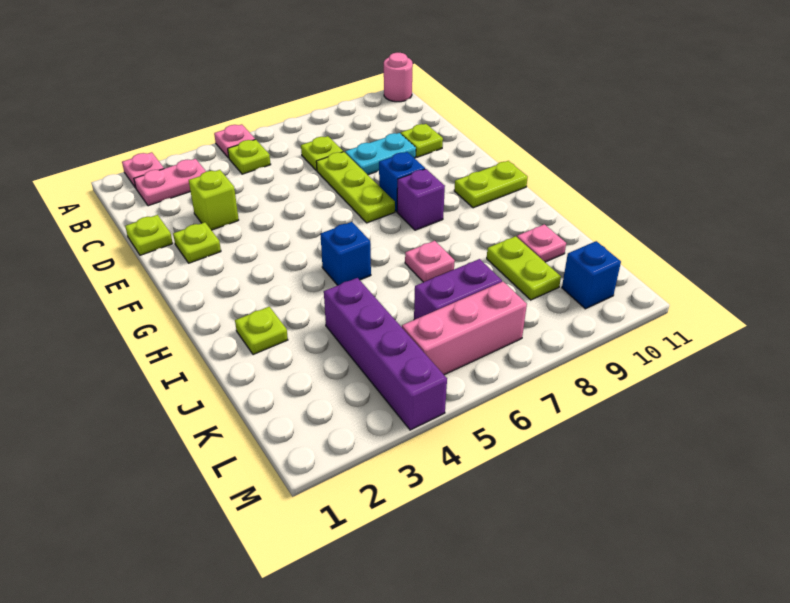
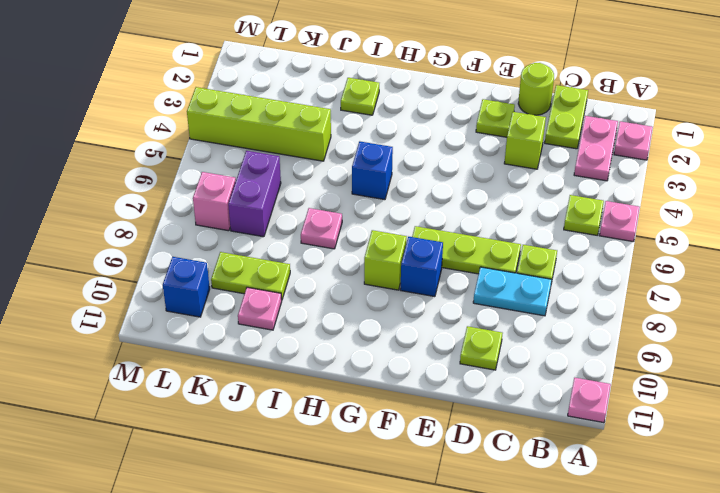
pink 1x1 round brick [384,53,413,102] -> pink 1x1 plate [568,378,611,423]
lime 1x1 plate [125,215,173,255] -> lime 1x1 round brick [518,63,554,115]
cyan 1x2 plate [345,133,416,175] -> cyan 1x2 plate turned to [473,267,552,316]
purple 1x1 brick [397,169,445,230] -> lime 1x1 brick [364,230,407,290]
lime 1x2 plate [454,161,528,208] -> lime 1x2 plate moved to [545,85,588,149]
purple 1x4 brick [324,278,447,430] -> lime 1x4 brick [187,87,331,161]
pink 1x3 brick [402,282,527,375] -> pink 1x1 brick [193,172,236,231]

